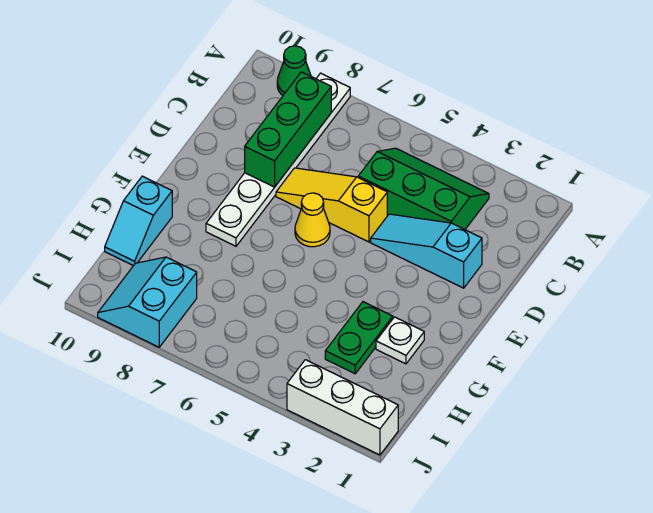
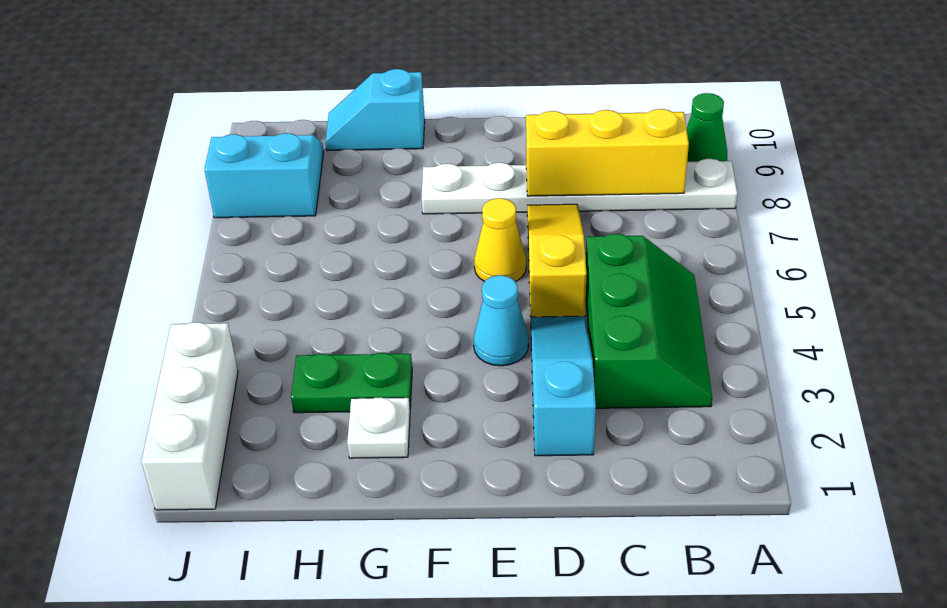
green 1x3 brick [245,72,331,187] -> yellow 1x3 brick [526,109,689,196]
none -> cyan 1x1 cone [473,275,529,366]

